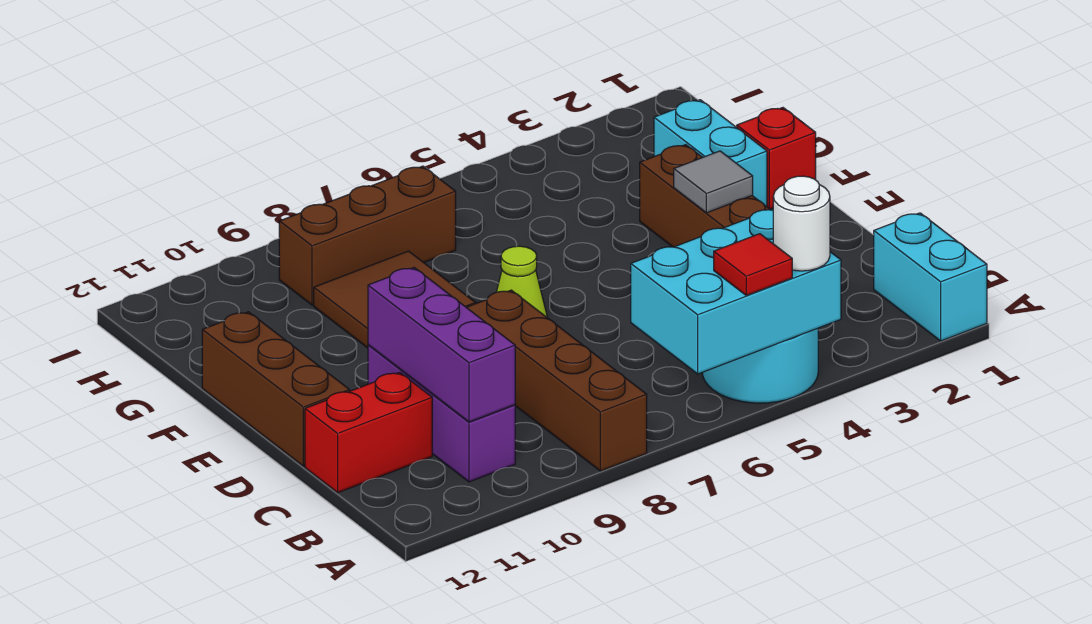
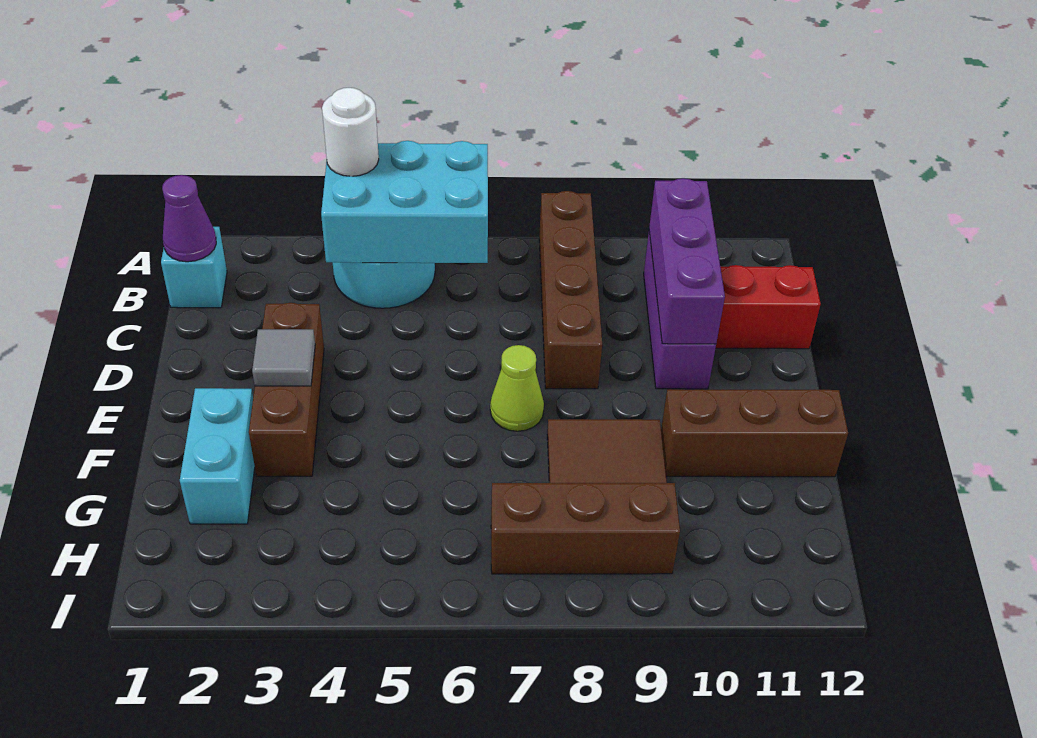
cyan 1x2 brick [874,213,987,341] -> cyan 1x1 brick [161,227,227,308]
red 1x1 tile [714,234,792,295] -> none
none -> purple 1x1 cone [162,175,216,262]
brown 1x3 brick [202,312,350,466] -> brown 1x3 brick turned to [661,389,848,477]
red 1x1 brick [737,108,816,209] -> none

